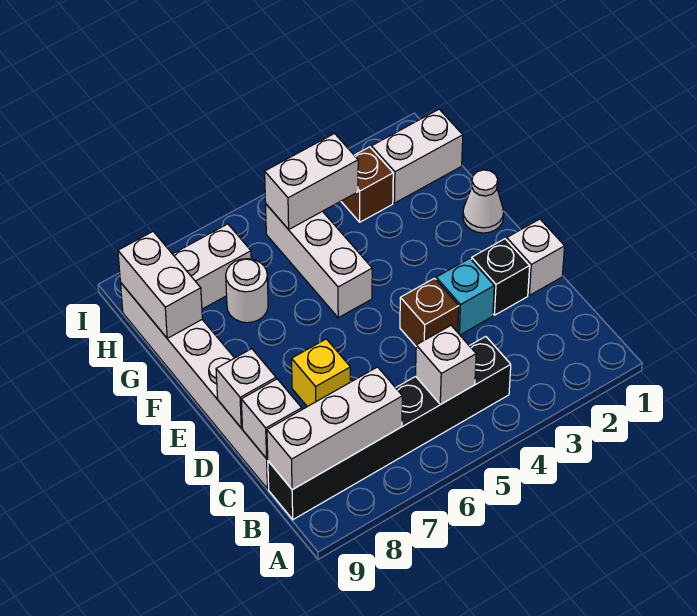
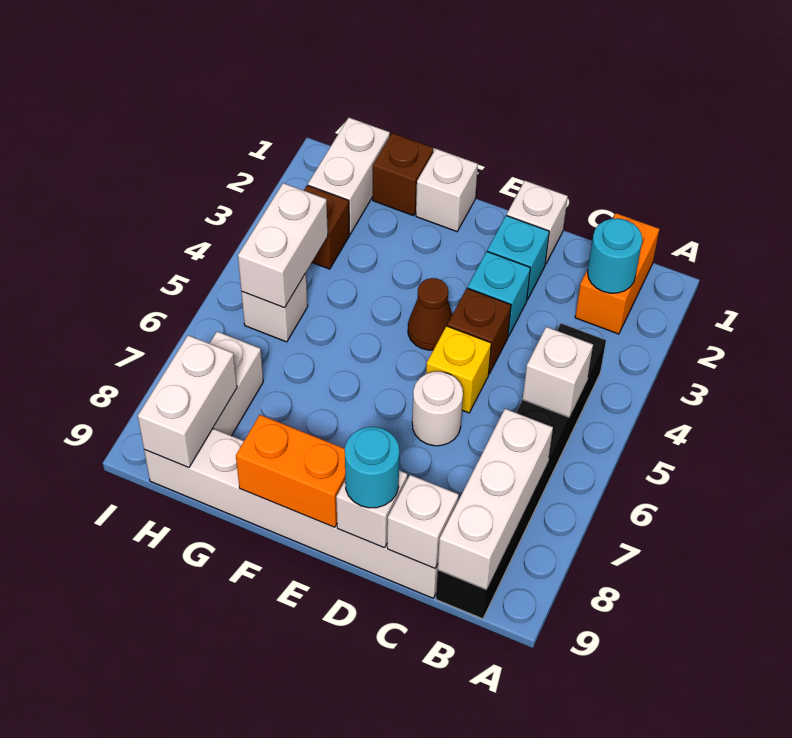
none -> orange 1x2 brick [575,213,659,334]
none -> cyan 1x1 round brick [588,218,642,293]
black 1x1 brick [471,239,530,315] -> cyan 1x1 brick [487,215,549,300]
yellow 1x1 brick [292,339,350,407] -> yellow 1x1 brick moved to [426,326,491,413]
none -> cyan 1x1 round brick [345,427,399,508]
none -> brown 1x1 cone [408,278,452,350]
none -> orange 1x2 brick [236,415,345,527]
white 1x1 cone [463,170,504,233] -> white 1x1 brick [416,149,478,232]
white 1x3 brick [266,204,372,318] -> white 1x1 brick [241,273,308,342]
none -> brown 1x1 brick [373,133,434,216]
white 1x1 round brick [226,259,268,323] -> white 1x1 round brick moved to [412,372,463,446]
white 1x2 brick [118,232,202,338] -> white 1x2 brick turned to [138,335,237,468]

